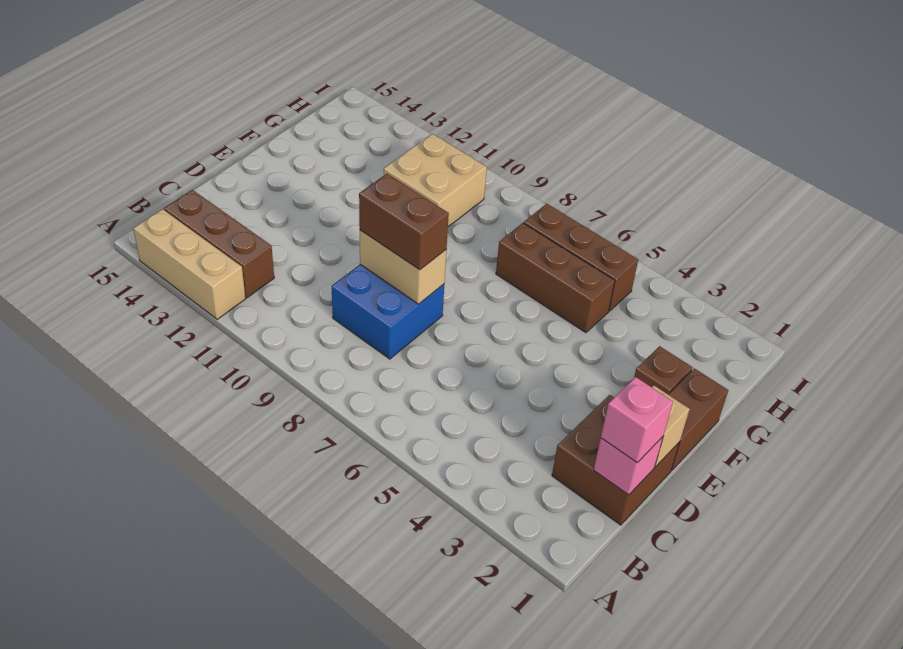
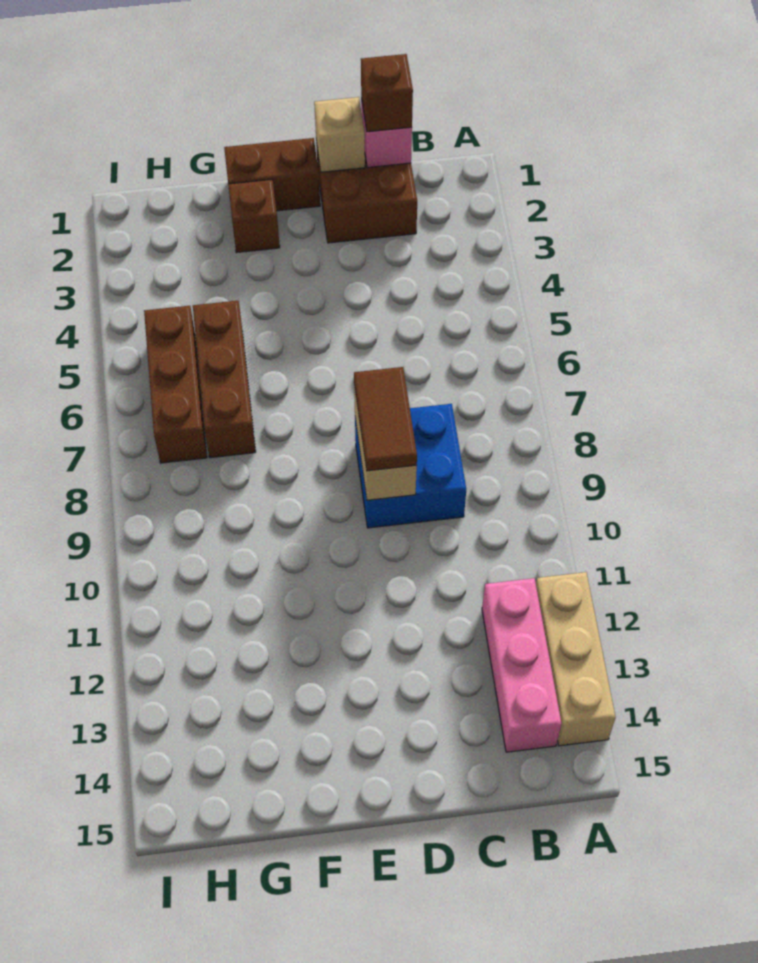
brown 1x3 brick [164,190,274,298] -> pink 1x3 brick [482,578,562,752]
pink 1x1 brick [601,377,673,462] -> brown 1x1 brick [361,54,413,132]
brown 1x2 brick [359,174,449,270] -> brown 1x2 tile [354,367,417,471]
tan 2x2 brick [384,134,487,227] -> none

